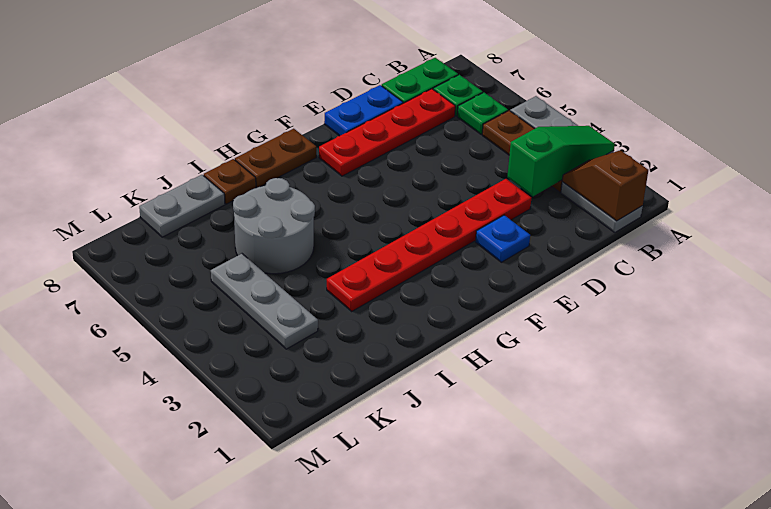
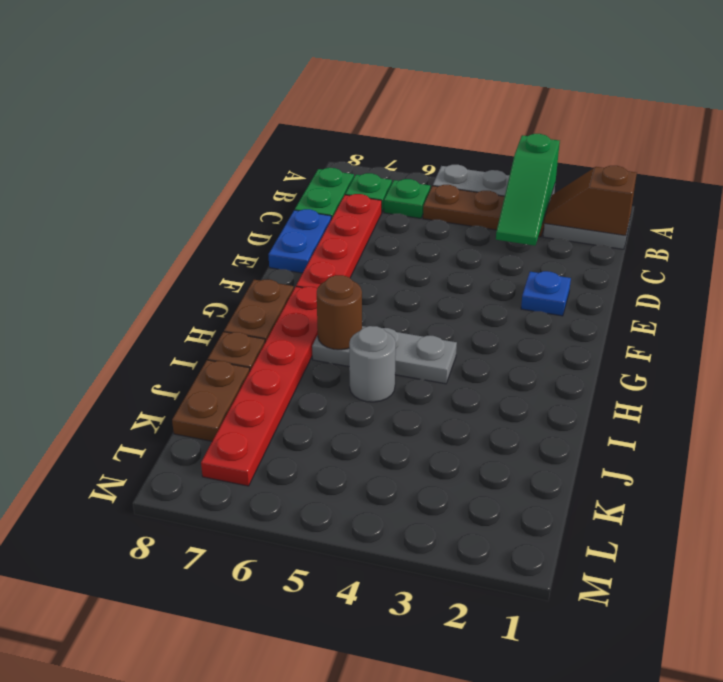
green 1x3 slope [507,126,615,196] -> green 1x3 slope turned to [496,134,560,246]
red 1x6 plate [327,179,531,311] -> red 1x6 plate moved to [201,287,318,486]
none -> brown 1x1 round brick [317,275,362,350]
grey 2x2 round brick [233,178,315,274] -> grey 1x1 round brick [349,326,396,402]
grey 1x2 plate [139,175,225,237] -> brown 1x2 plate [172,360,250,441]
grey 1x3 plate [211,254,318,349] -> grey 1x3 plate moved to [312,326,457,384]

